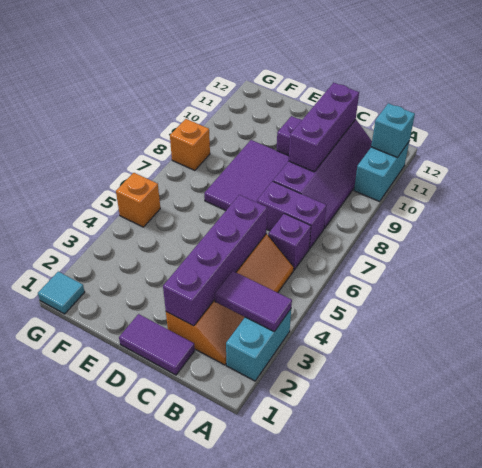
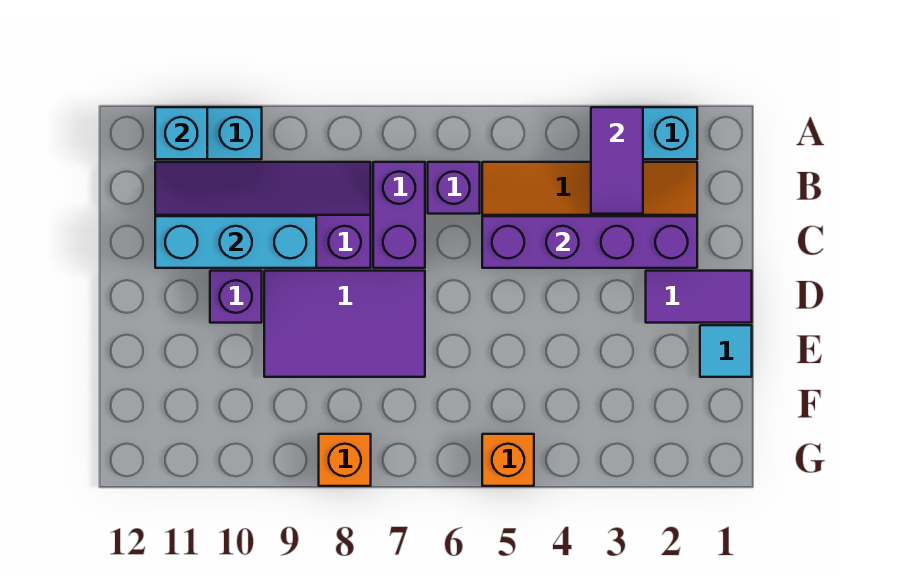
purple 1x2 tile [119,314,195,375] -> purple 1x2 tile turned to [646,271,752,323]
purple 1x3 brick [289,83,359,172] -> cyan 1x3 brick [155,216,316,268]
cyan 1x1 tile [38,272,85,314] -> cyan 1x1 tile moved to [700,325,752,377]

